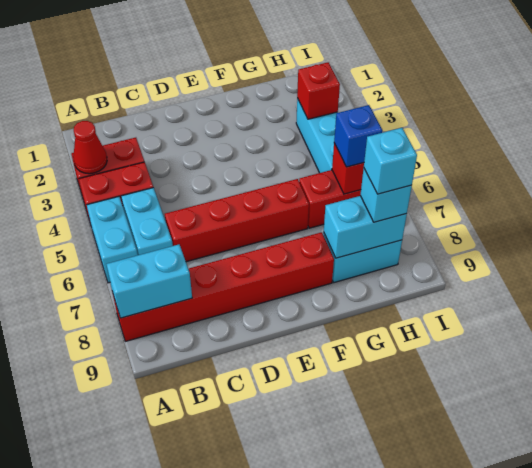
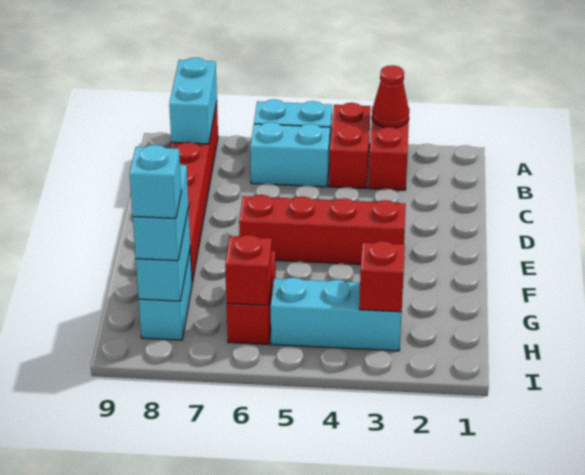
red 1x4 brick [165,179,309,262] -> red 1x4 brick turned to [239,195,406,264]
blue 1x1 brick [334,105,382,167] -> none
cyan 1x1 brick [360,168,412,222] -> cyan 1x2 brick [133,165,188,261]

